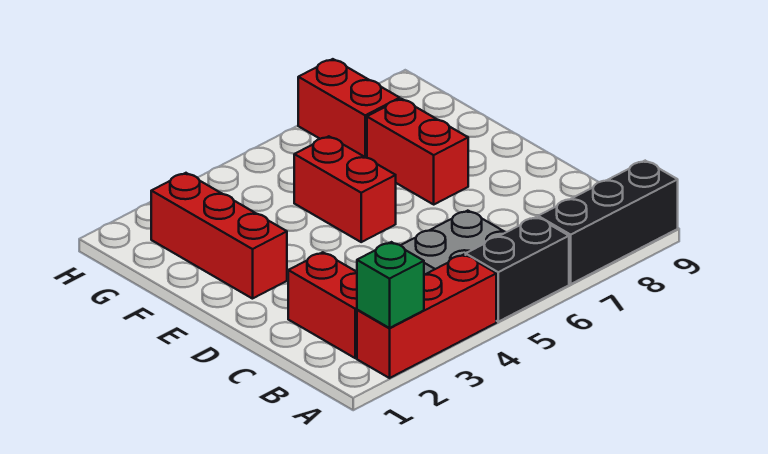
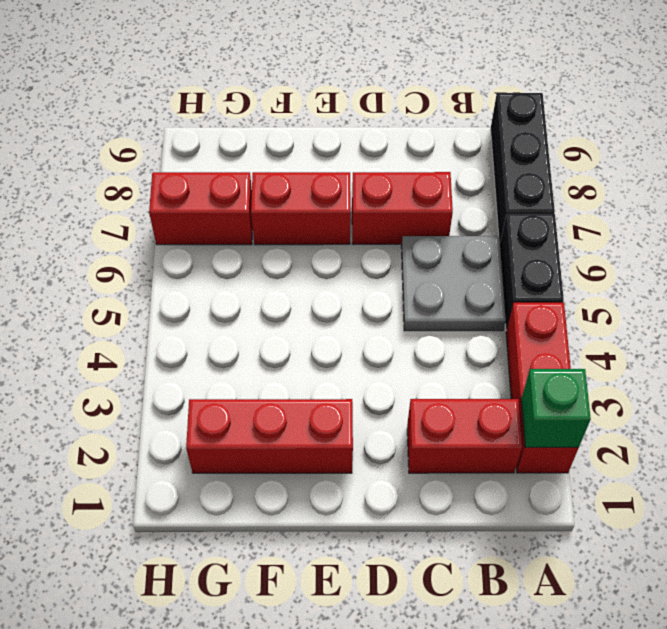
red 1x2 brick [294,136,396,242] -> red 1x2 brick moved to [352,172,453,244]

